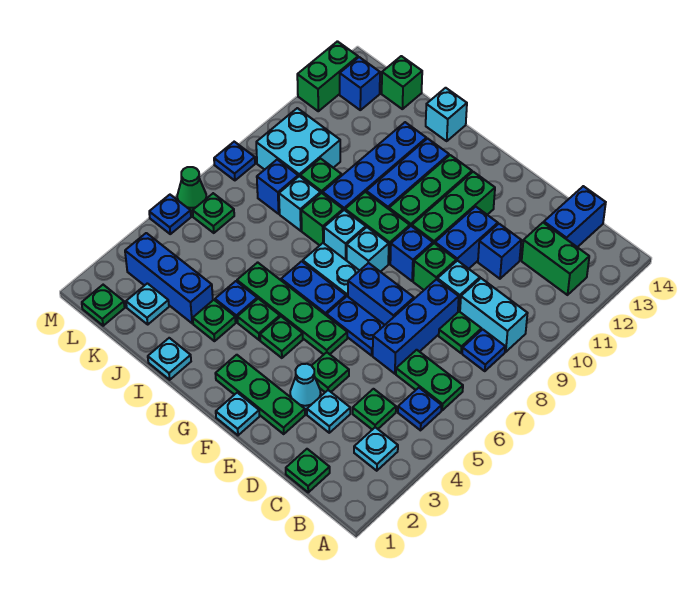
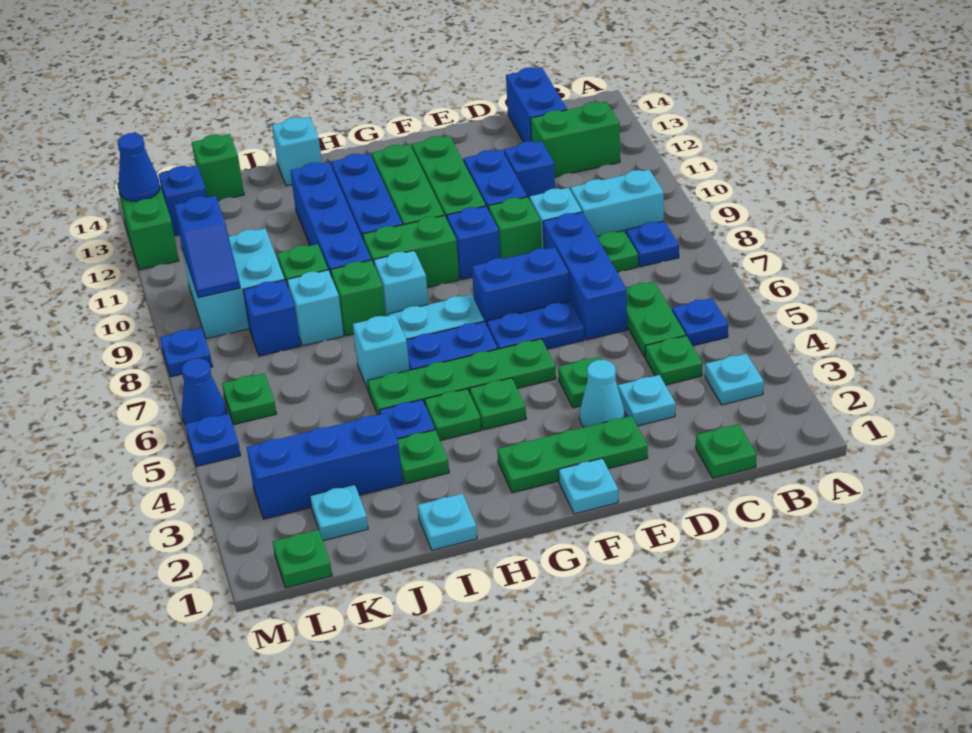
green 1x2 plate [396,350,463,410] -> green 1x2 plate turned to [626,281,686,357]
cyan 1x1 brick [347,227,389,272] -> cyan 1x1 brick moved to [353,314,409,392]
none -> blue 1x2 slope [174,196,240,298]
green 1x1 cone [177,167,206,211] -> blue 1x1 cone [182,358,227,424]
none -> blue 1x1 cone [118,133,160,201]

